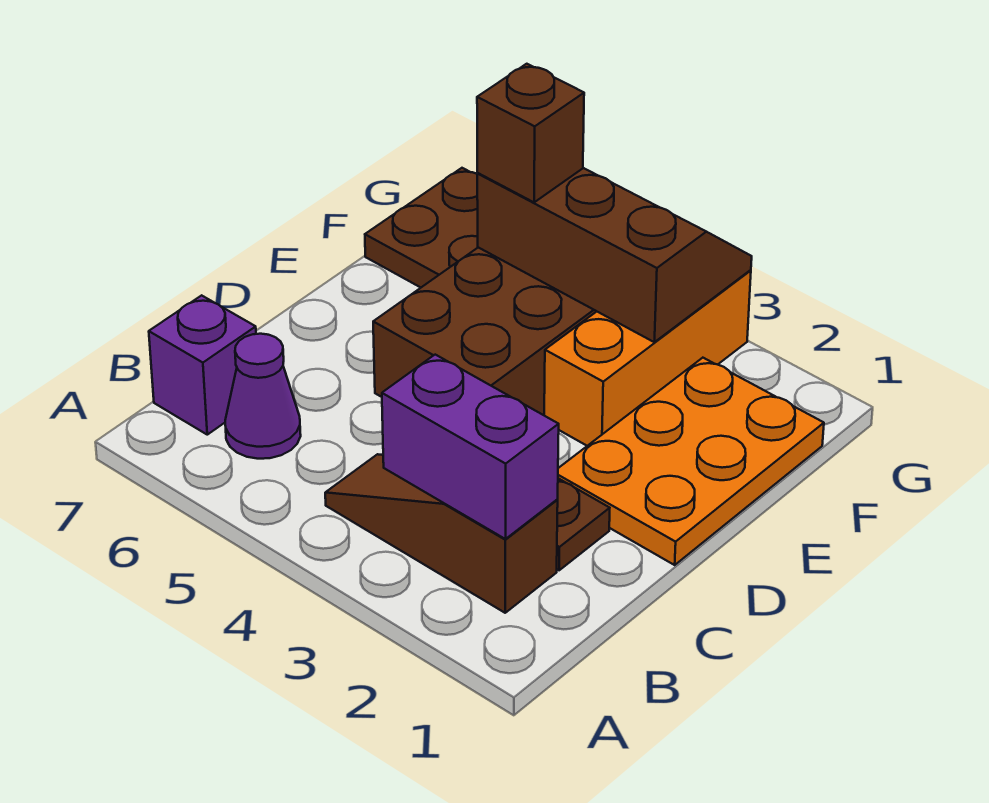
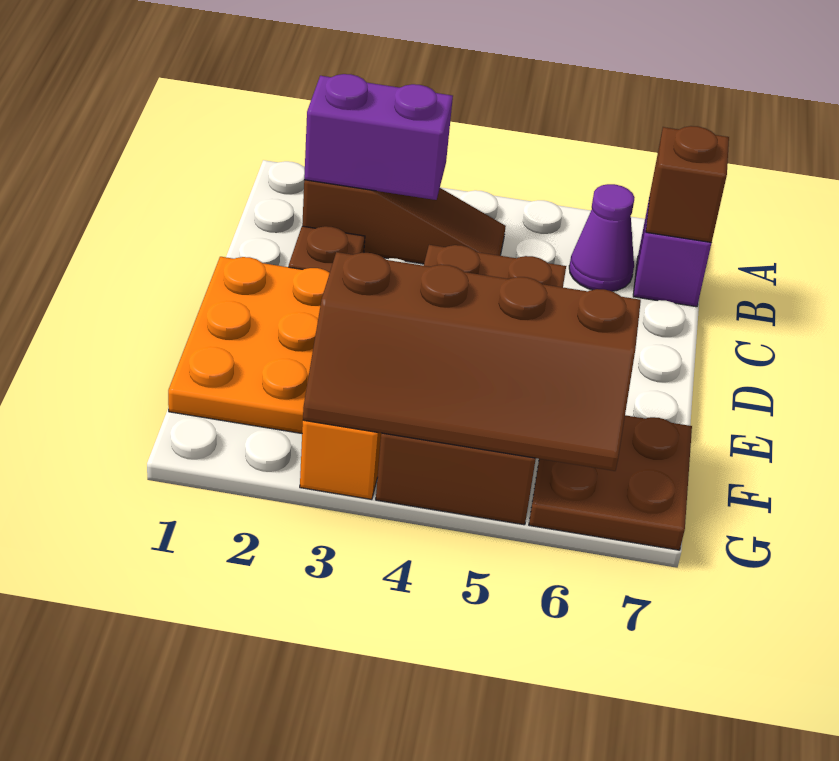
brown 2x3 slope [477,168,752,342] -> brown 2x4 slope [303,252,641,471]
brown 1x1 brick [477,64,584,202] -> brown 1x1 brick moved to [646,126,729,243]

